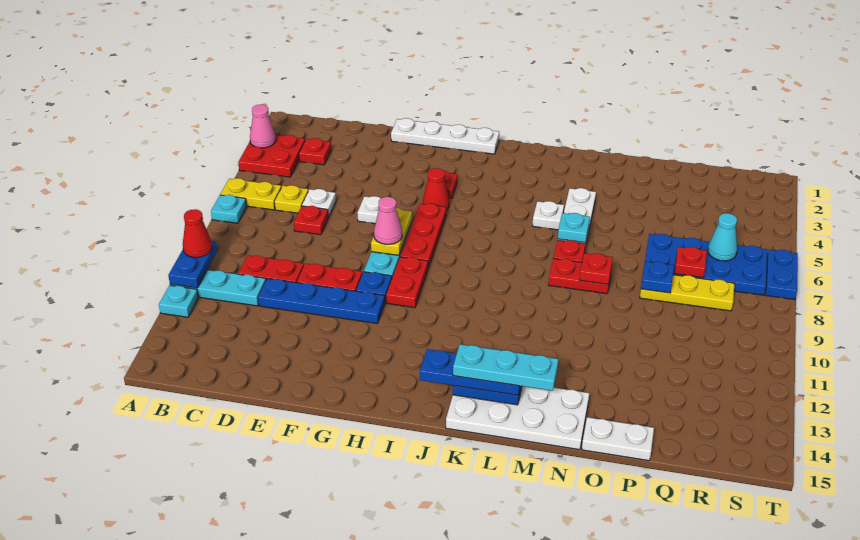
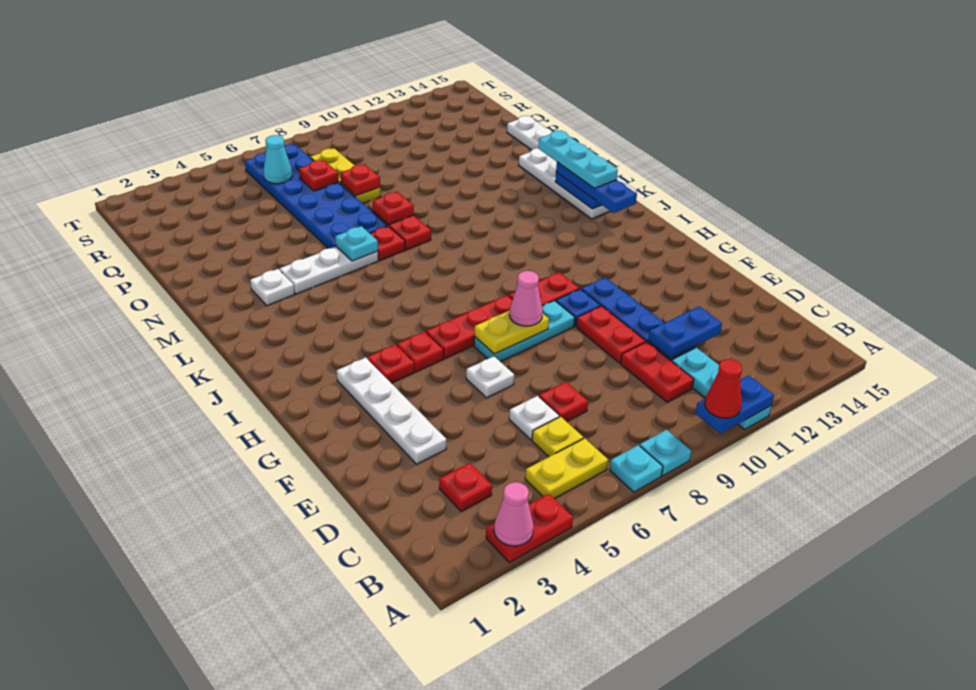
red 2x2 plate [238,135,305,177] -> red 1x2 plate [486,494,573,563]
yellow 1x2 plate [220,178,281,210] -> yellow 1x2 plate turned to [525,438,608,499]
cyan 1x1 plate [159,285,198,317] -> cyan 1x1 plate moved to [640,430,691,476]
white 1x4 plate [391,118,499,154] -> white 1x4 plate moved to [337,358,446,464]
red 1x1 cone [423,168,449,210] -> red 1x1 plate [397,332,444,372]
white 1x1 plate [532,201,564,230] -> white 1x1 plate moved to [250,269,295,306]
blue 2x4 plate [645,234,767,295] -> blue 2x6 plate [245,144,388,249]
blue 1x1 plate [641,261,674,293] -> red 1x1 plate [340,164,380,196]
blue 1x2 plate [765,250,798,300] -> blue 1x2 plate moved to [648,306,722,358]

